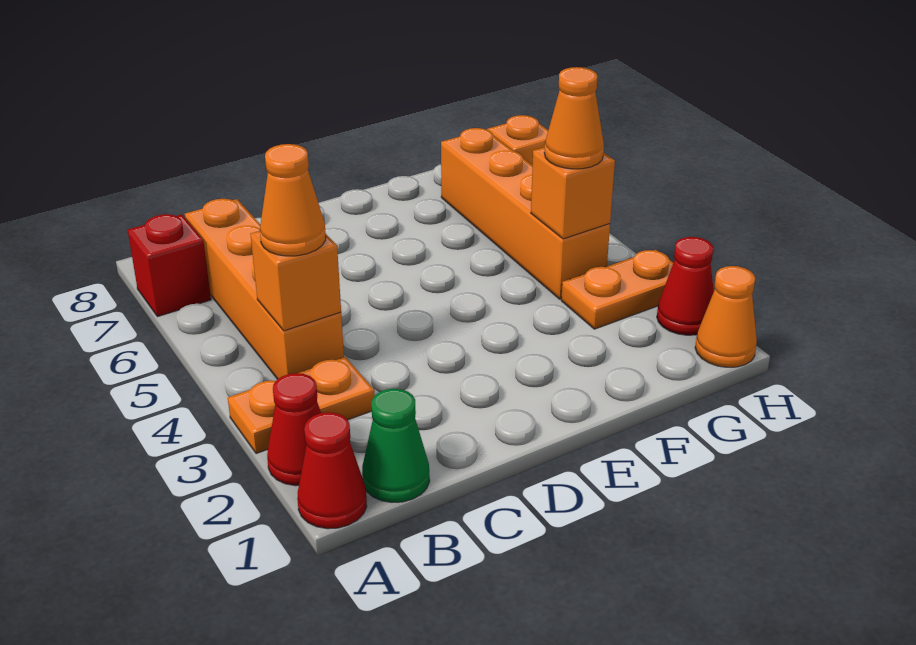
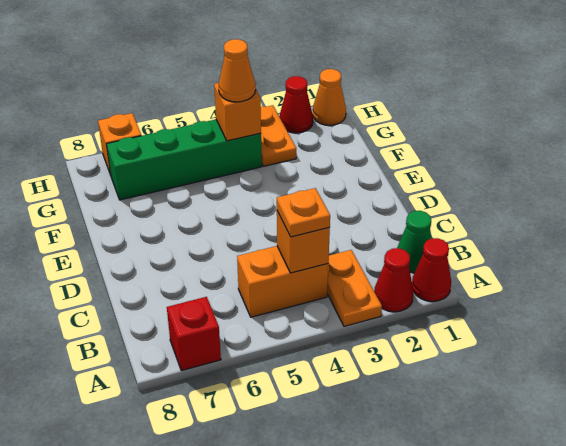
orange 1x4 brick [185,199,344,379] -> orange 1x2 brick [237,246,328,317]
orange 1x1 cone [260,144,326,256] -> orange 1x1 plate [277,188,330,237]
orange 1x4 brick [441,128,610,299] -> green 1x4 brick [107,119,262,200]

